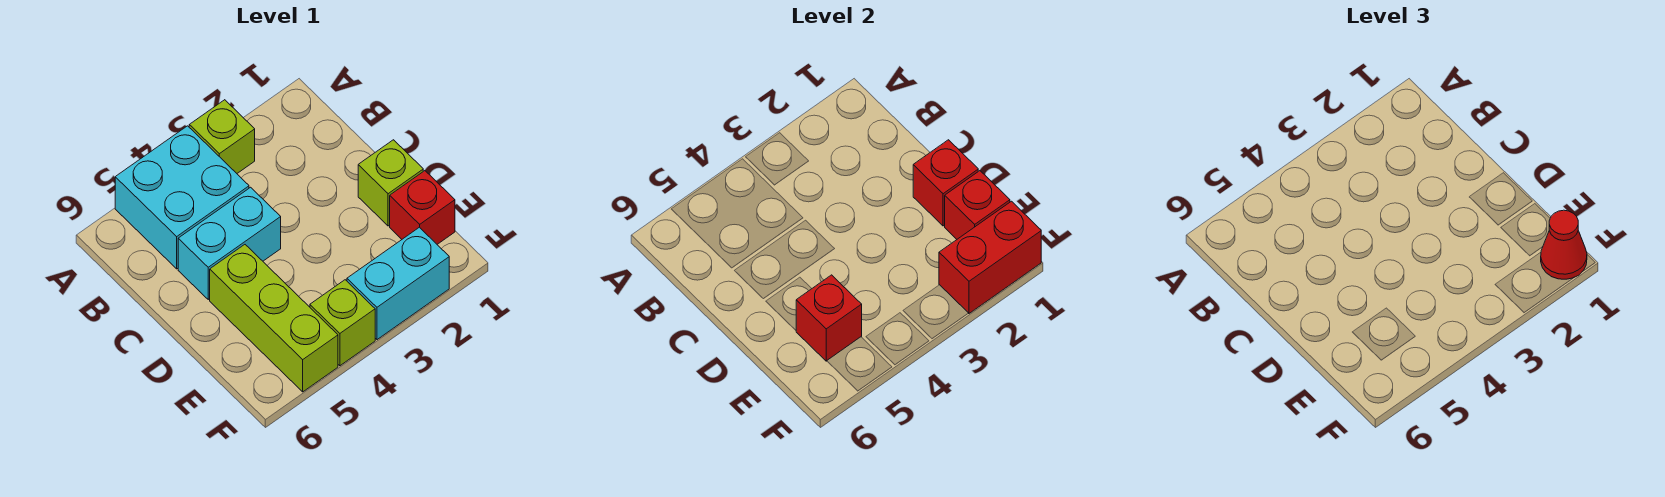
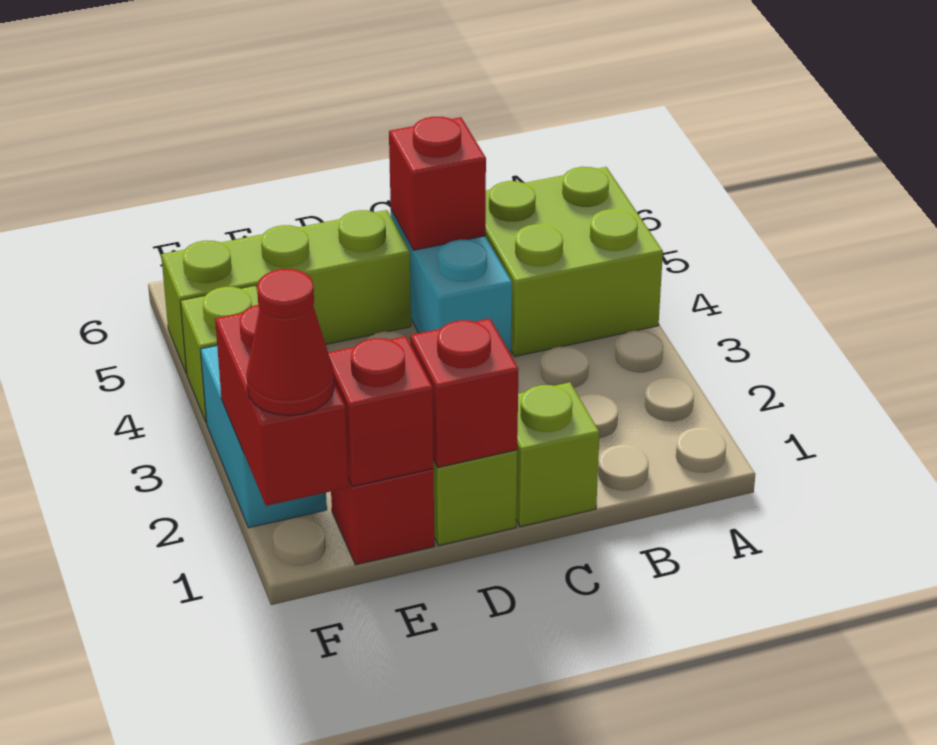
lime 1x1 brick [189,100,255,173] -> lime 1x1 brick moved to [516,382,600,527]
cyan 2x2 brick [115,126,249,269] -> lime 2x2 brick [485,167,663,356]
red 1x1 brick [796,275,862,361] -> red 1x1 brick moved to [389,117,486,250]

